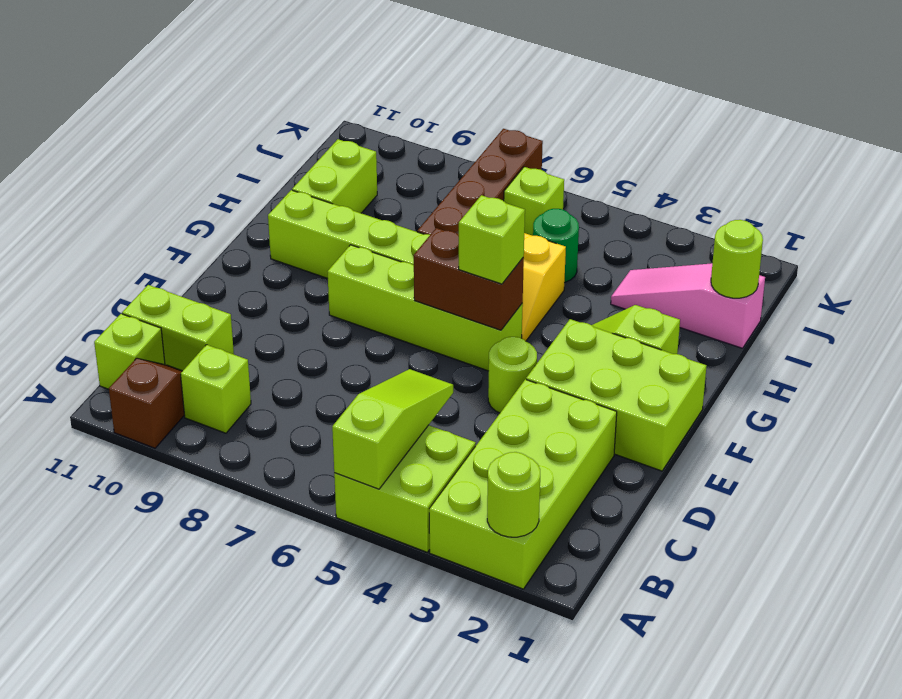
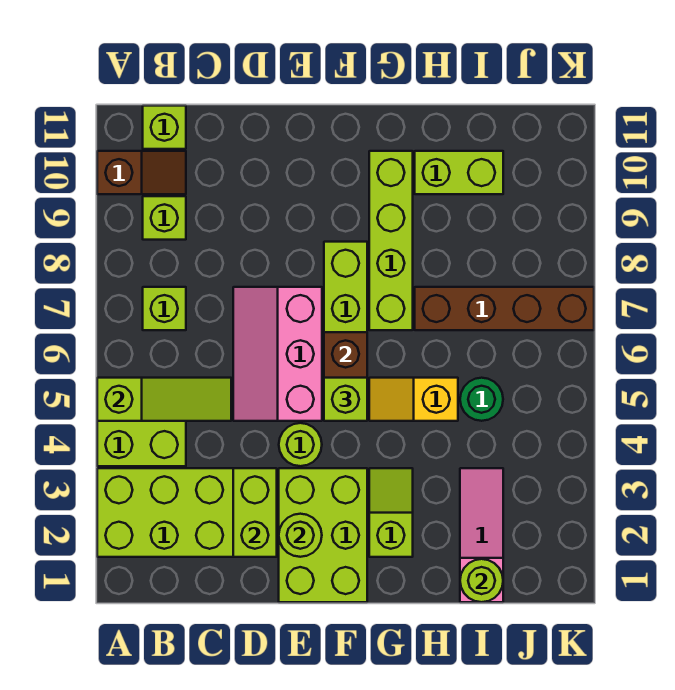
lime 1x1 round brick [487,452,540,537] -> lime 1x1 round brick moved to [279,514,322,557]
lime 1x2 brick [122,285,234,371] -> lime 1x2 brick moved to [233,468,277,557]
none -> pink 2x3 slope [233,287,322,421]
lime 1x1 brick [504,167,564,236] -> lime 1x1 brick moved to [143,287,186,330]

